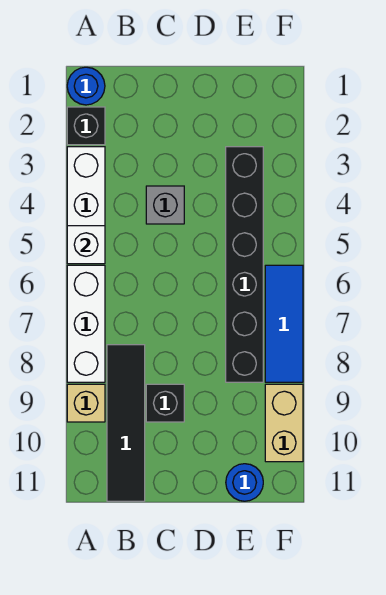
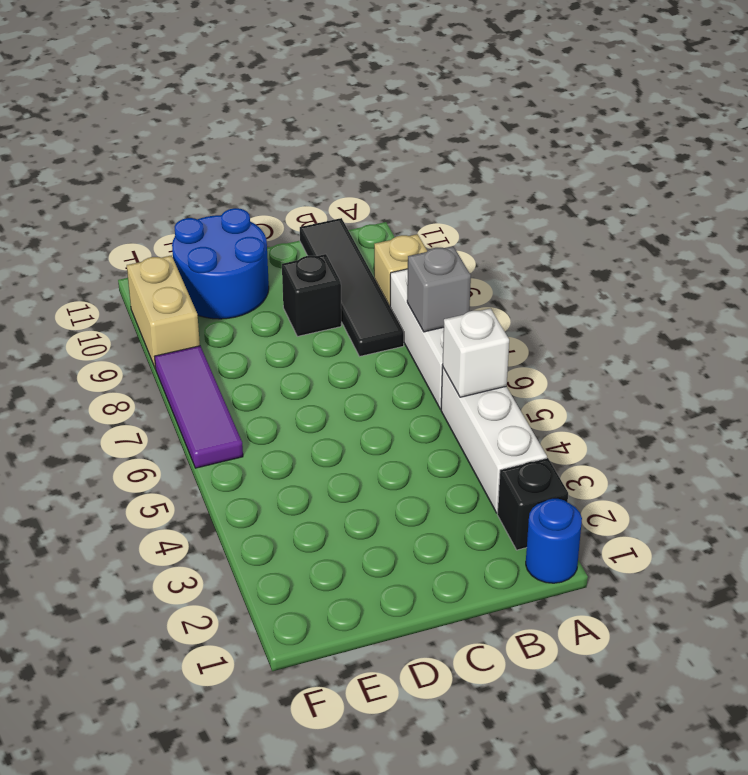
grey 1x1 brick [146,186,184,224] -> grey 1x1 brick moved to [407,246,471,332]
black 1x6 brick [226,147,263,382] -> none
blue 1x1 round brick [226,464,263,501] -> blue 2x2 round brick [172,208,269,319]
blue 1x3 tile [265,265,303,382] -> purple 1x3 tile [154,346,243,468]

